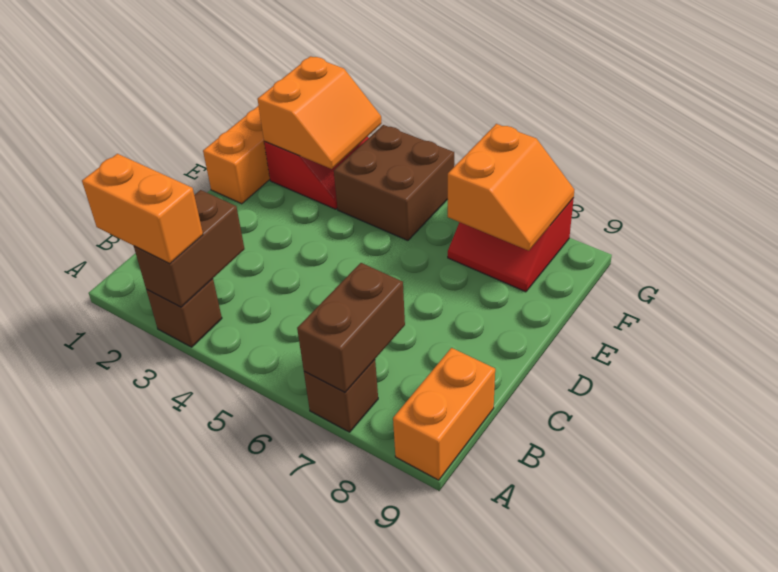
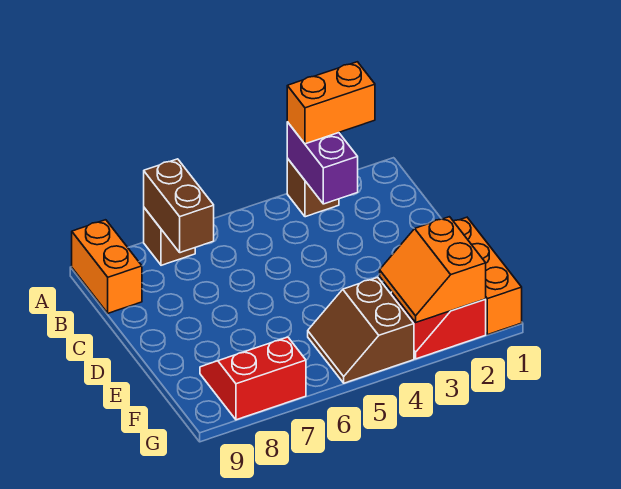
brown 1x2 brick [134,190,244,307] -> purple 1x2 brick [287,122,358,204]
brown 2x2 brick [334,125,454,241] -> brown 2x2 slope [308,277,414,383]
orange 2x2 slope [448,124,575,251] -> none

